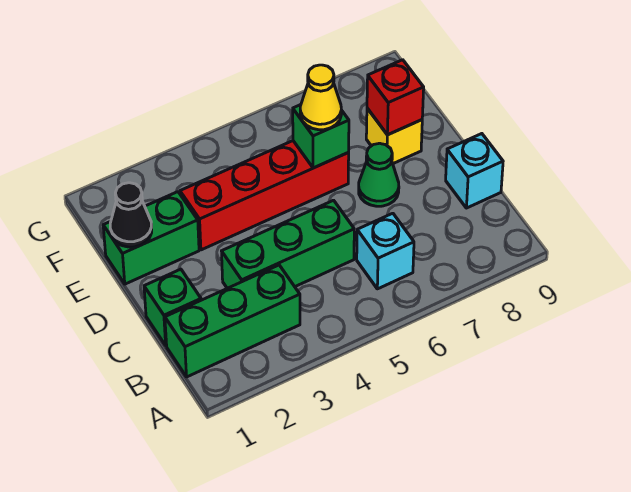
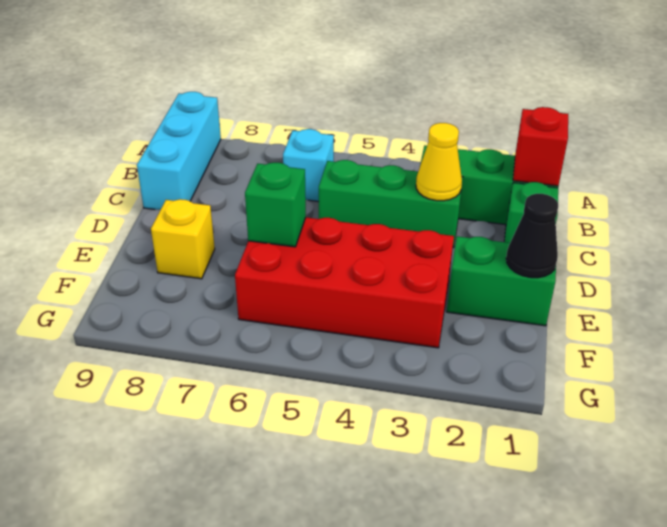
cyan 1x1 brick [446,134,503,208] -> cyan 1x3 brick [137,92,221,210]
green 1x1 cone [359,143,399,206] -> none
red 1x4 brick [180,141,349,250] -> red 2x4 brick [235,217,454,348]
yellow 1x1 cone [300,65,341,130] -> yellow 1x1 cone moved to [416,123,462,201]
red 1x1 brick [367,60,424,135] -> red 1x1 brick moved to [513,107,568,186]

